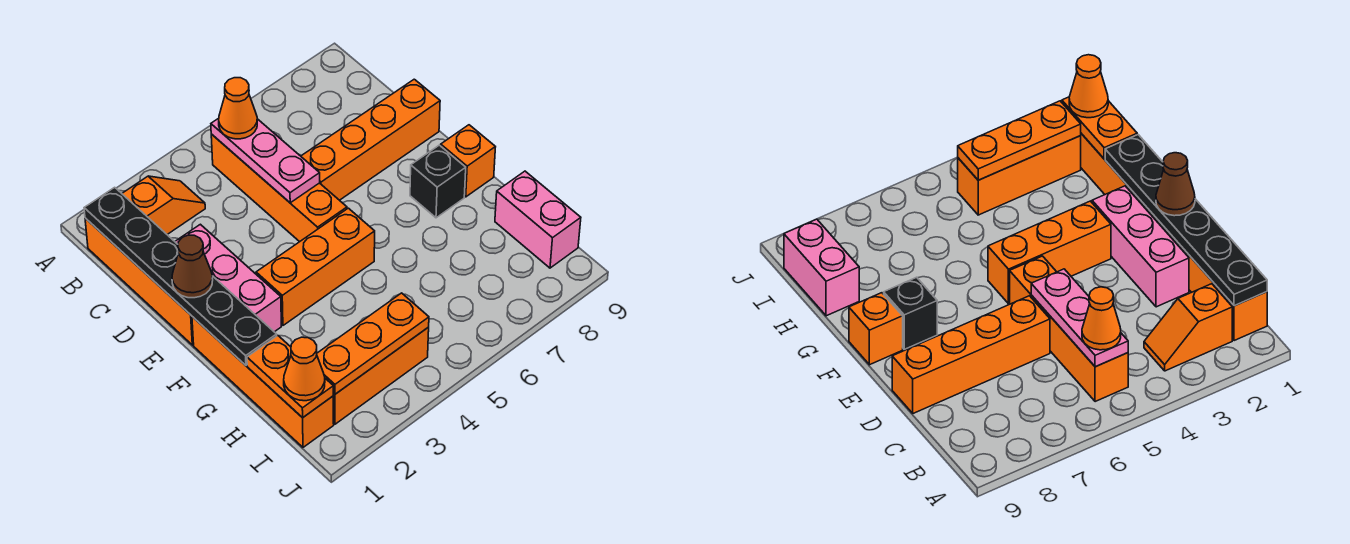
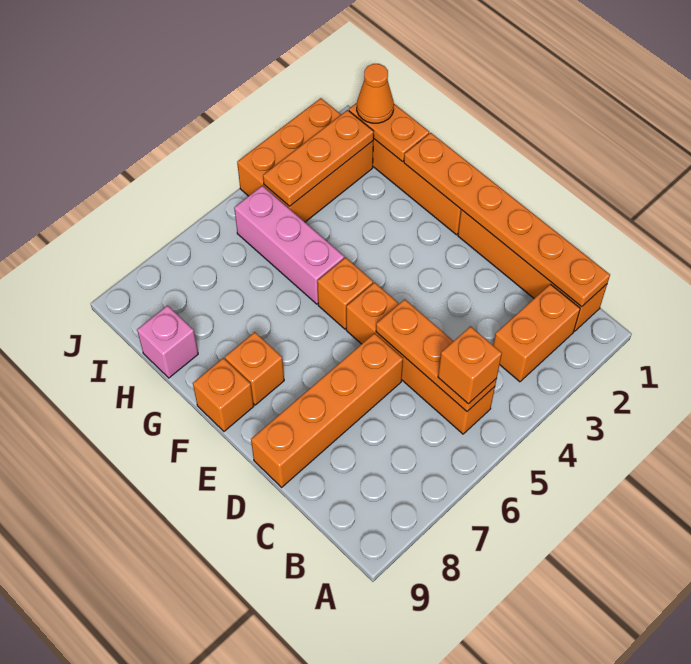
black 1x6 plate [84,187,277,365] -> orange 1x6 plate [404,133,610,307]
orange 1x2 slope [122,176,205,234] -> orange 1x2 brick [493,284,580,382]
pink 1x3 plate [211,118,320,203] -> orange 1x3 plate [376,299,497,411]
orange 1x1 cone [219,78,257,139] -> orange 1x1 brick [438,326,502,404]
pink 1x3 brick [175,224,281,332] -> pink 1x3 brick moved to [234,186,344,304]
brown 1x1 cone [172,235,213,298] -> none
orange 1x3 brick [256,208,375,325] -> orange 1x1 brick [317,258,373,329]
black 1x1 brick [410,145,466,218] -> orange 1x1 brick [225,332,284,405]
pink 1x2 brick [495,171,581,268] -> pink 1x1 brick [137,306,198,378]
orange 1x3 brick [333,327,429,424] -> orange 2x3 brick [237,98,373,222]

